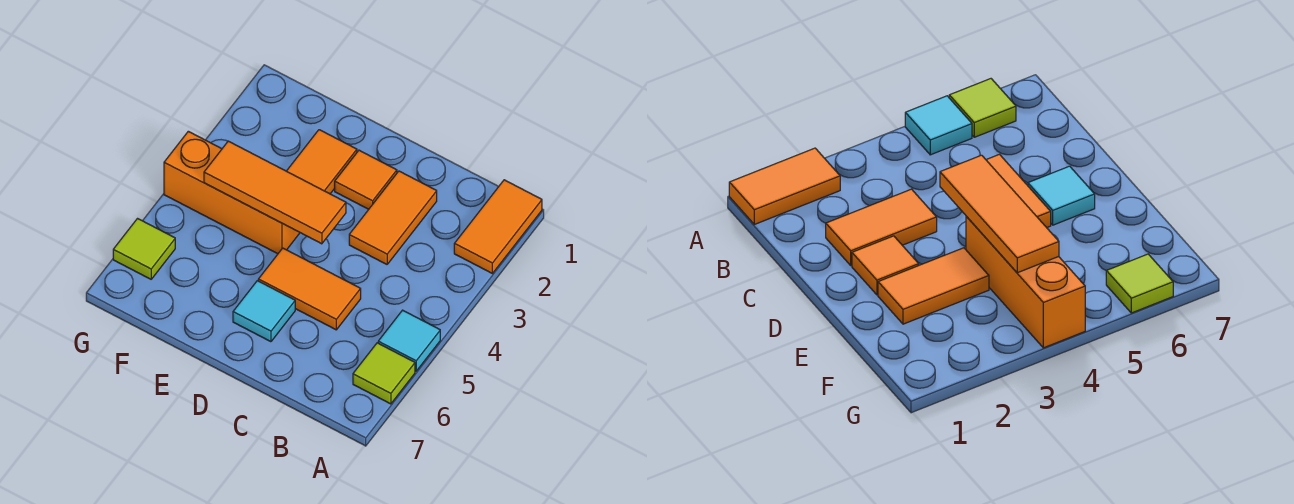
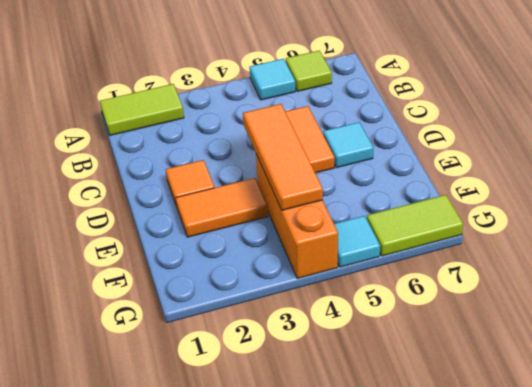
orange 1x2 tile [454,180,542,273] -> lime 1x2 tile [100,84,184,135]
orange 1x2 tile [349,171,437,264] -> none
none -> cyan 1x1 tile [334,216,380,267]
lime 1x1 tile [113,219,175,279] -> lime 1x2 tile [367,195,463,256]

